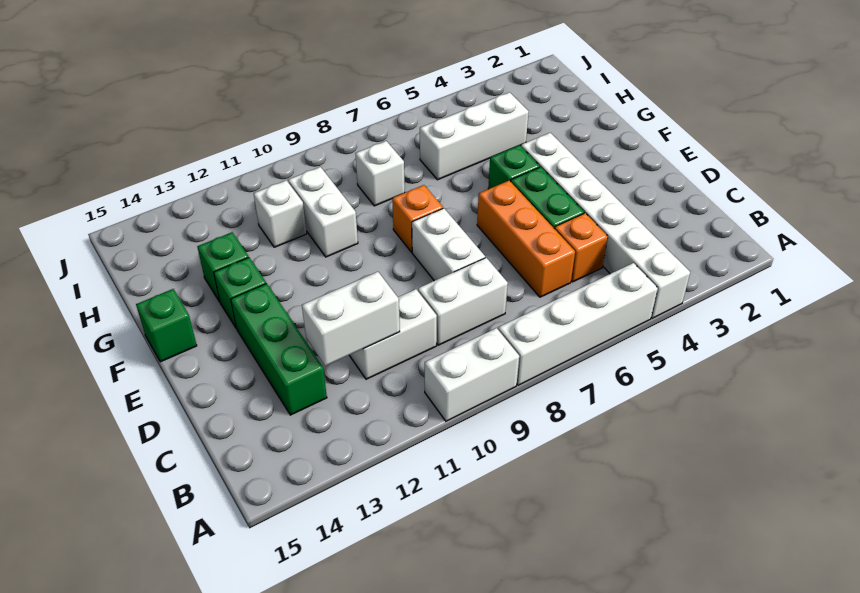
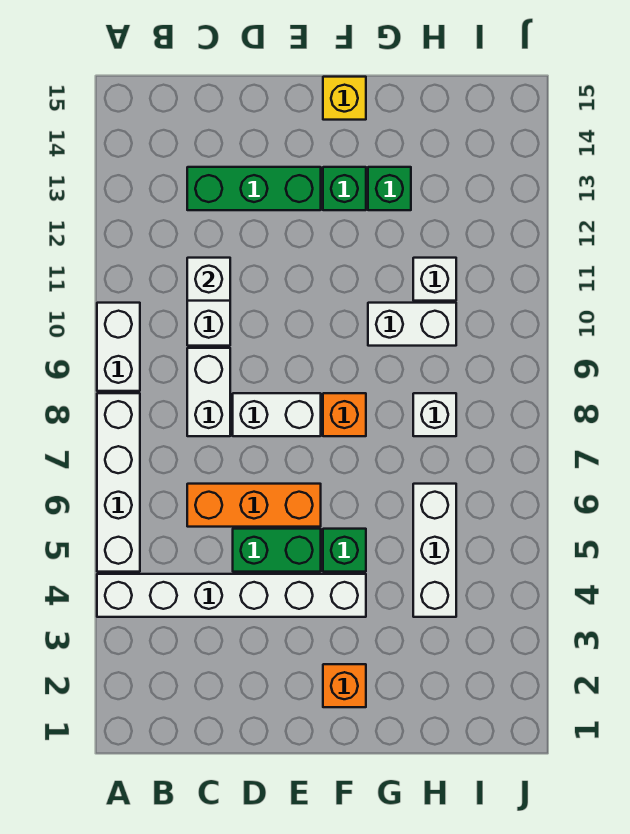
orange 1x1 brick [554,213,608,282] -> orange 1x1 brick moved to [323,664,366,707]
white 1x2 brick [302,272,400,366] -> white 1x1 brick [187,258,230,301]
green 1x1 brick [136,289,197,362] -> yellow 1x1 brick [323,77,366,120]

